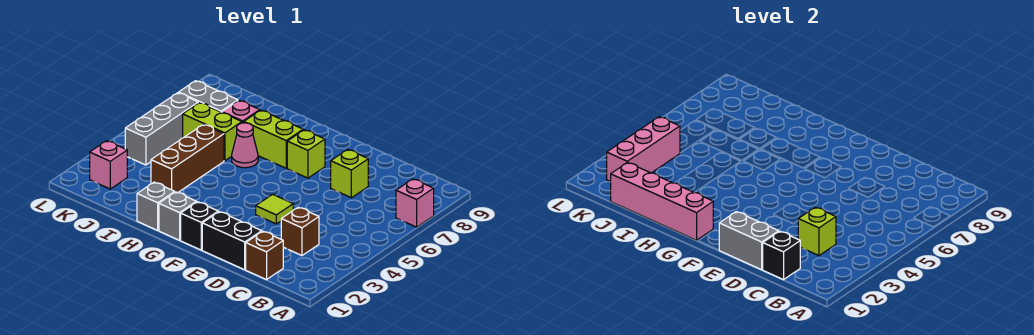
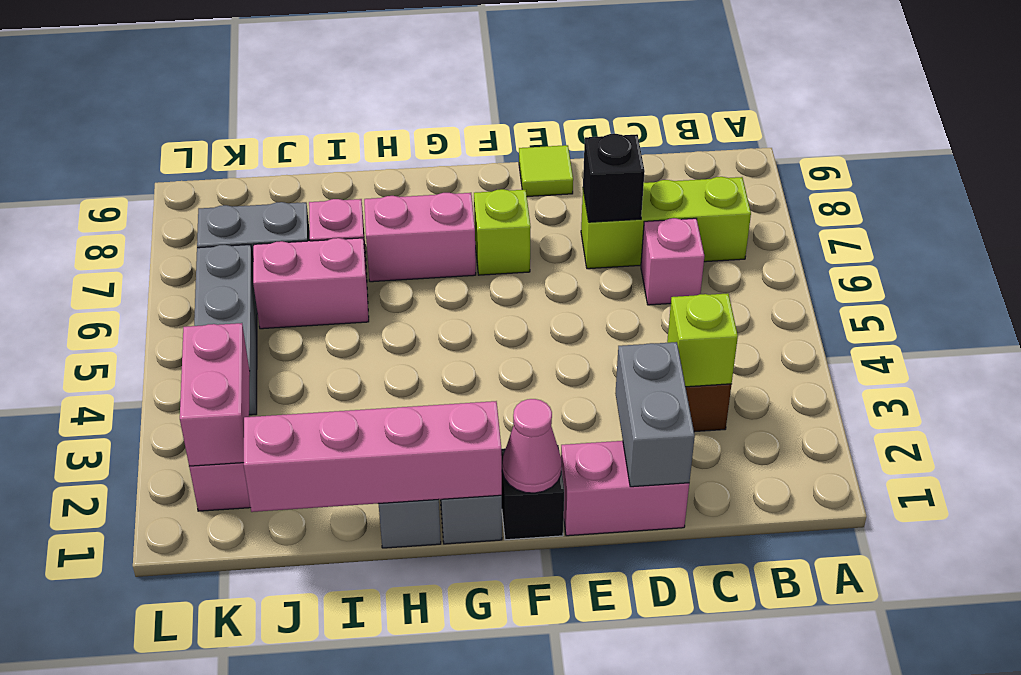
pink 1x1 brick [396,179,434,227] -> pink 1x1 brick moved to [641,218,704,305]
brown 1x1 brick [246,231,283,280] -> none
black 1x1 brick [763,231,800,280] -> black 1x1 brick moved to [583,134,645,222]
black 1x2 brick [202,212,262,270] -> pink 1x2 brick [561,441,689,536]
grey 1x2 brick [719,212,779,270] -> grey 1x2 brick turned to [615,342,695,487]
lime 1x1 brick [331,149,368,198] -> lime 1x3 brick [581,177,751,269]
lime 1x1 tile [256,194,293,224] -> lime 1x1 tile moved to [519,145,573,197]
lime 1x2 brick [244,110,303,168] -> pink 1x2 brick [364,193,476,282]
pink 1x1 cone [232,123,258,168] -> pink 1x1 cone moved to [502,399,562,493]
brown 1x3 brick [151,124,224,193] -> none
lime 1x2 brick [183,103,242,161] -> pink 1x2 brick [253,238,369,329]
pink 1x3 brick [607,117,680,182] -> pink 1x2 brick [180,323,250,466]

